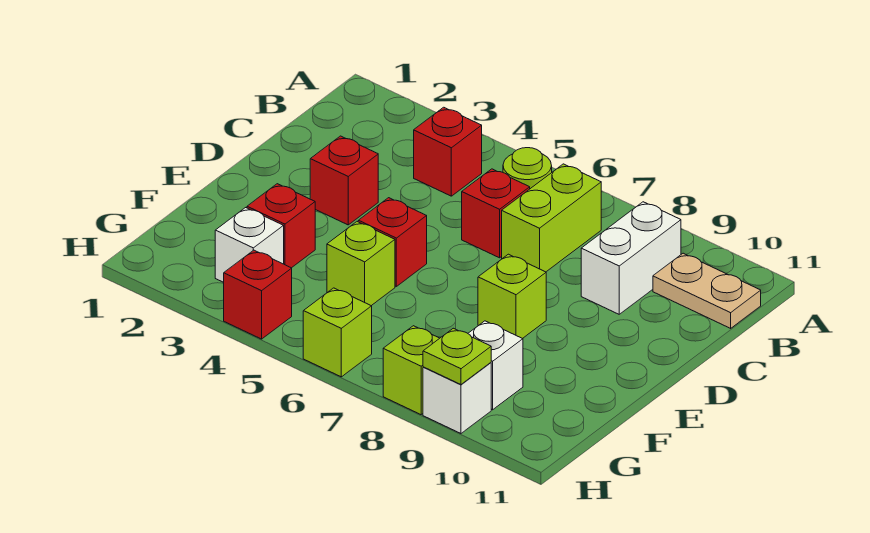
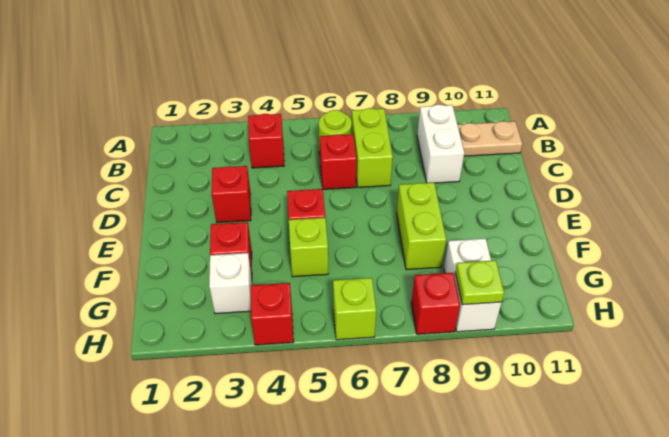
lime 1x1 brick [478,254,546,339] -> lime 1x2 brick [397,183,446,270]
lime 1x1 brick [383,326,440,415] -> red 1x1 brick [411,273,460,334]

